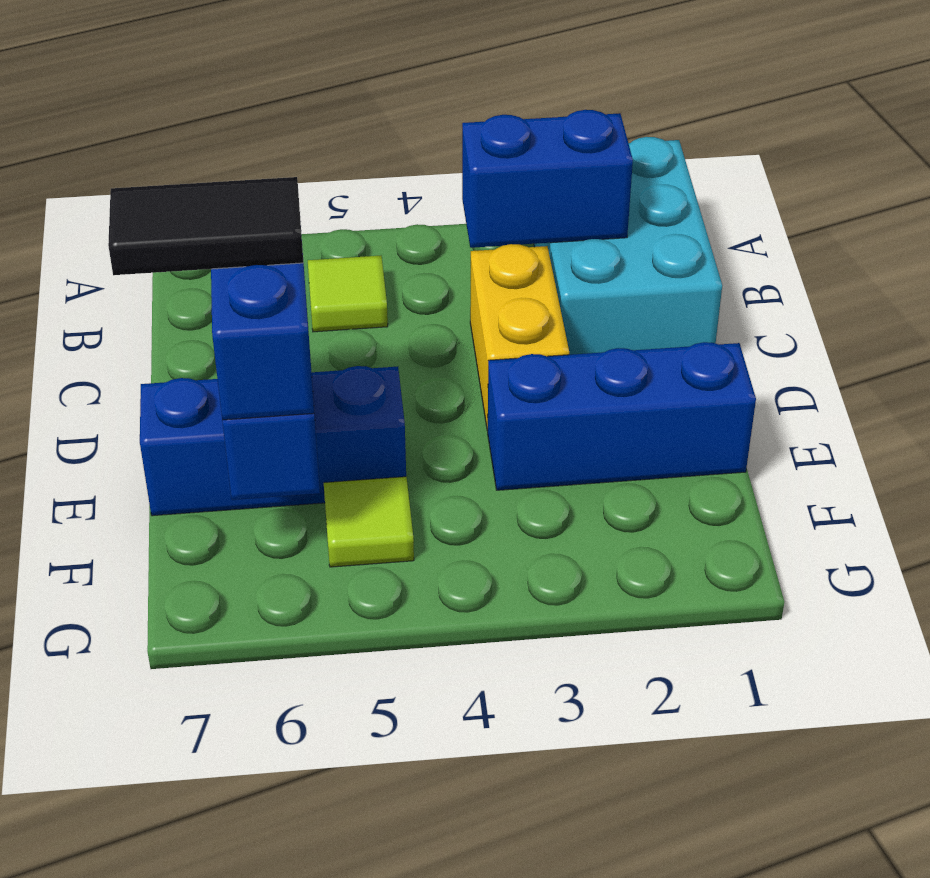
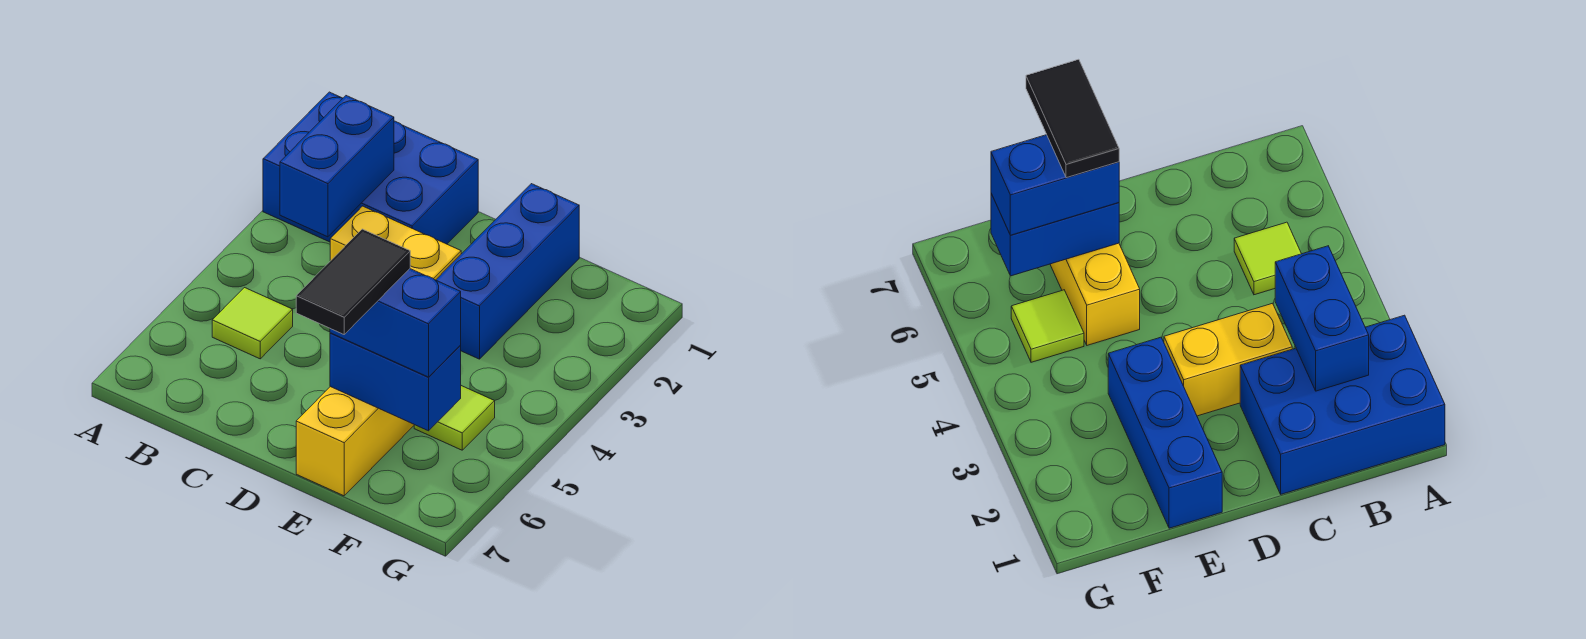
cyan 2x3 brick [534,137,722,355] -> blue 2x3 brick [263,92,478,244]
blue 1x3 brick [140,366,406,516] -> yellow 1x3 brick [296,387,414,496]

